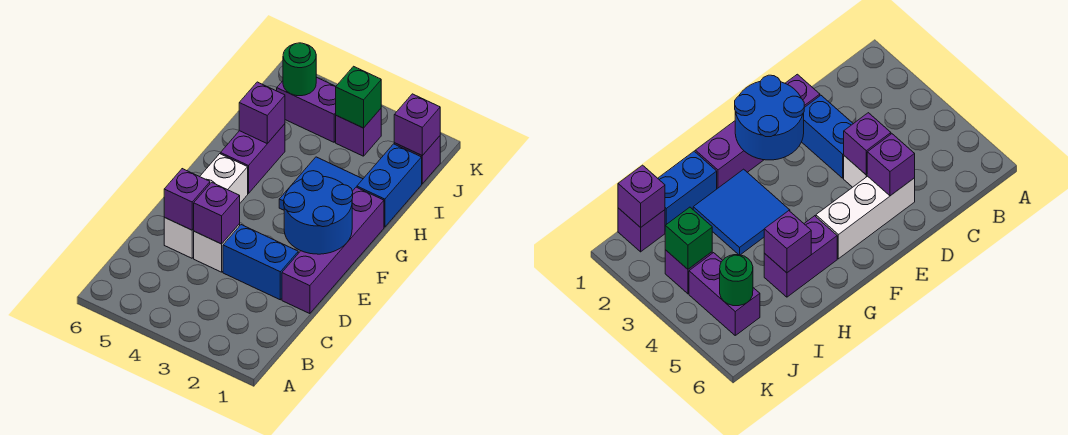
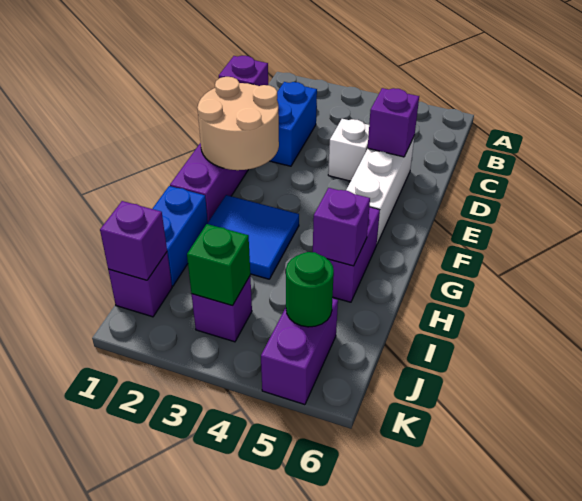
blue 1x2 brick [223,225,298,300] -> blue 1x2 brick turned to [270,82,317,166]
purple 1x1 brick [194,182,240,244] -> purple 1x1 brick moved to [219,56,268,86]
blue 2x2 round brick [284,171,353,254] -> tan 2x2 round brick [197,77,279,170]
purple 1x2 brick [277,77,336,142] -> purple 1x2 brick turned to [261,298,338,405]

